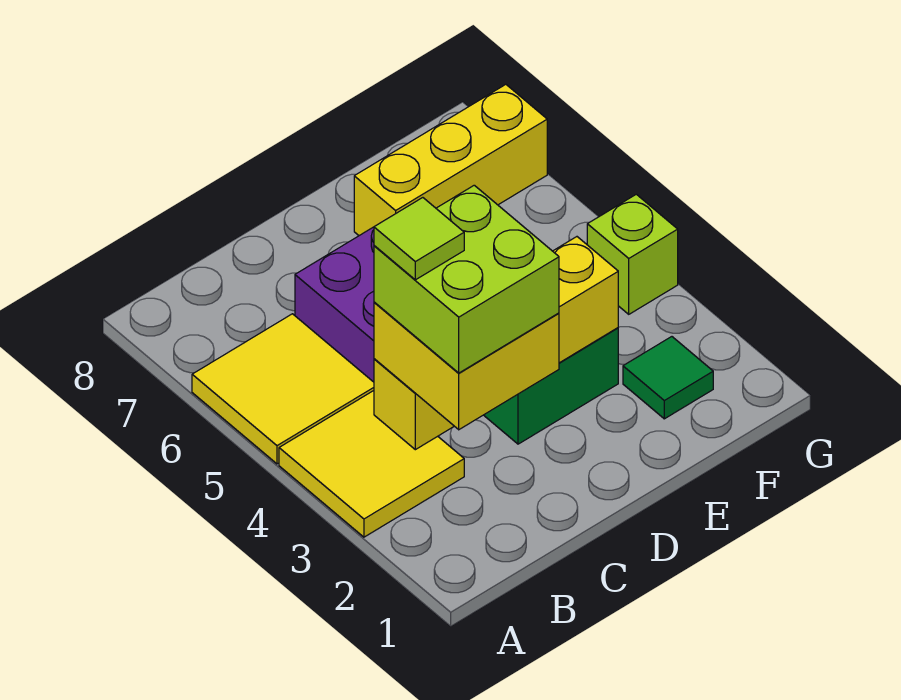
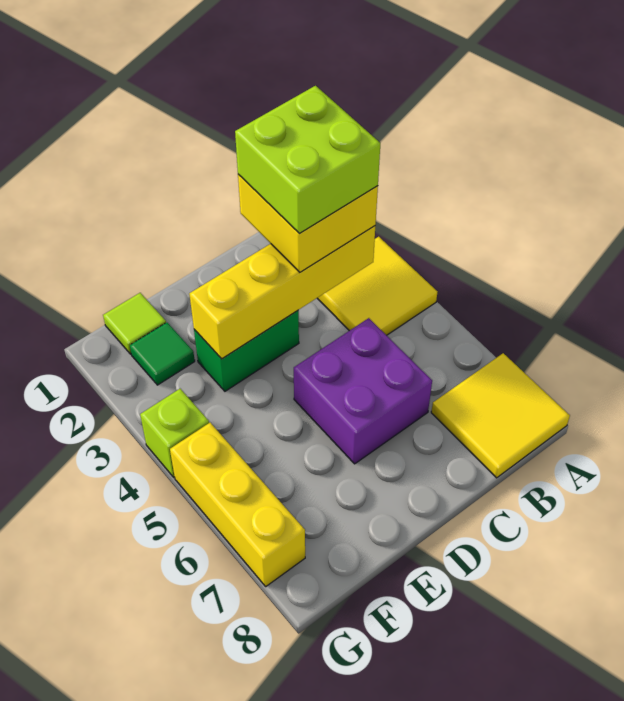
yellow 2x2 tile [192,314,374,464] -> yellow 2x2 tile moved to [431,353,570,478]
lime 1x1 tile [374,198,464,280] -> lime 1x1 tile moved to [103,293,166,354]
yellow 1x3 brick [354,84,547,236] -> yellow 1x3 brick turned to [170,423,305,586]

